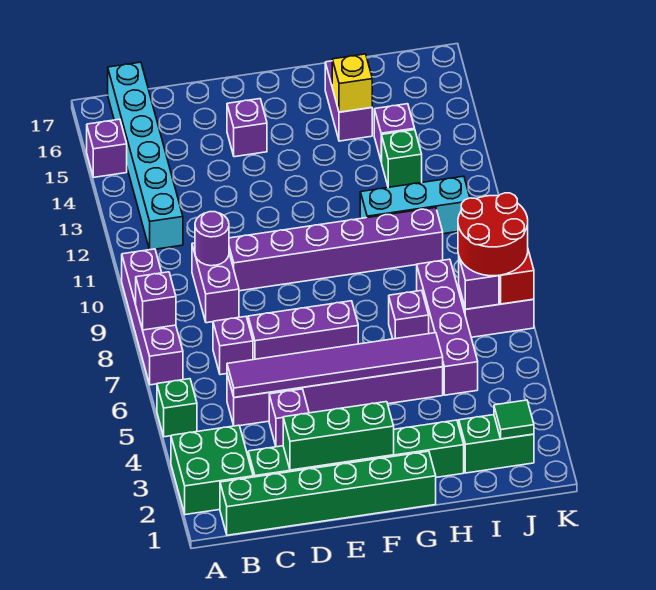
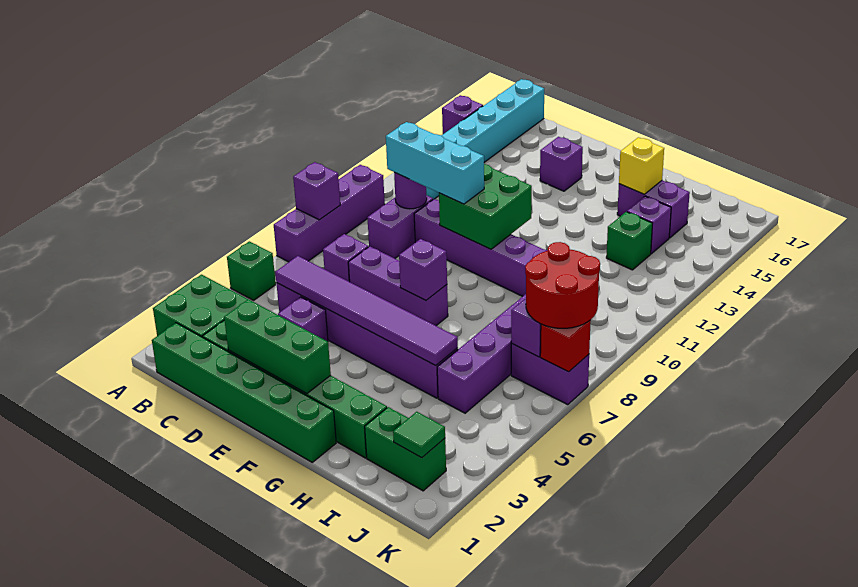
none -> green 2x2 brick [439,164,532,249]
purple 1x1 brick [389,290,429,339] -> purple 1x1 brick moved to [399,239,447,300]
cyan 1x3 brick [360,176,470,234] -> cyan 1x3 brick moved to [386,122,484,204]
purple 1x2 brick [325,61,372,141] -> purple 1x2 brick turned to [617,180,690,238]

